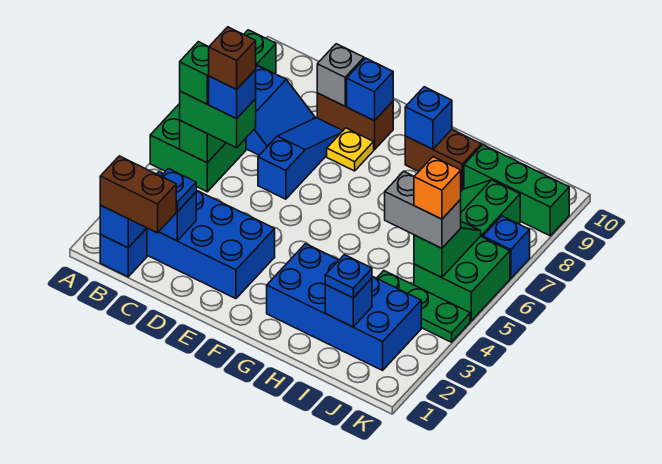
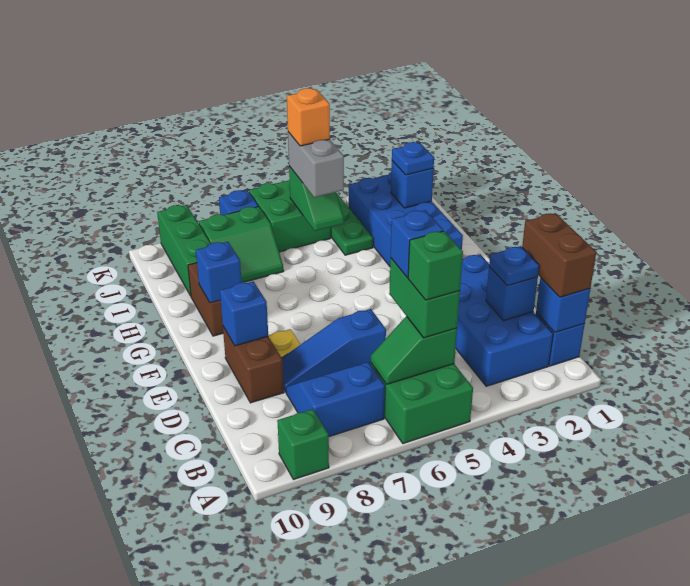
brown 1x1 brick [209,27,256,89] -> none
grey 1x1 brick [317,44,364,106] -> none
green 1x2 slope [414,221,481,278] -> green 1x2 slope turned to [289,166,344,231]

